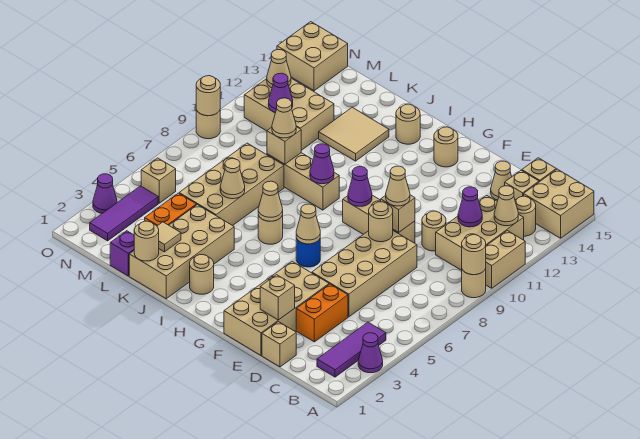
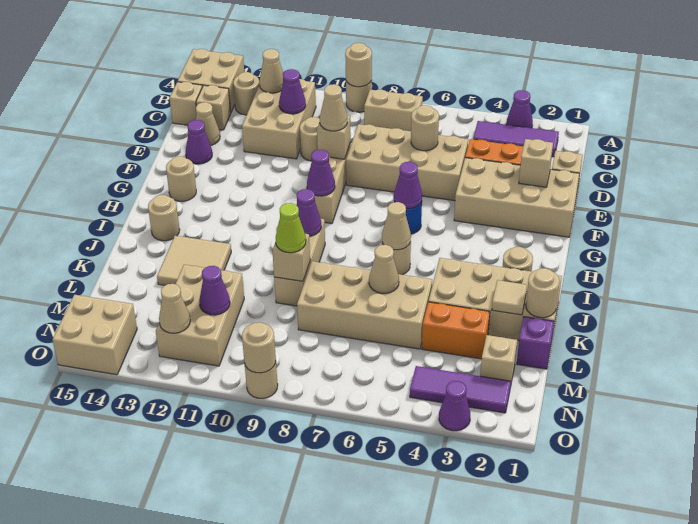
tan 1x2 brick [486,231,525,288] -> tan 1x2 brick moved to [364,90,423,131]
tan 2x3 brick [436,195,524,270] -> tan 2x3 brick turned to [242,79,316,159]
tan 1x1 round brick [369,202,393,242] -> tan 1x1 round brick moved to [411,105,439,151]
none -> purple 1x1 cone [185,120,212,164]
tan 1x1 cone [296,204,320,244] -> purple 1x1 cone [394,162,422,209]
tan 1x1 cone [272,98,296,138] -> lime 1x1 cone [276,203,306,253]
tan 1x1 brick [141,158,176,203] -> tan 1x1 brick moved to [480,335,517,387]

